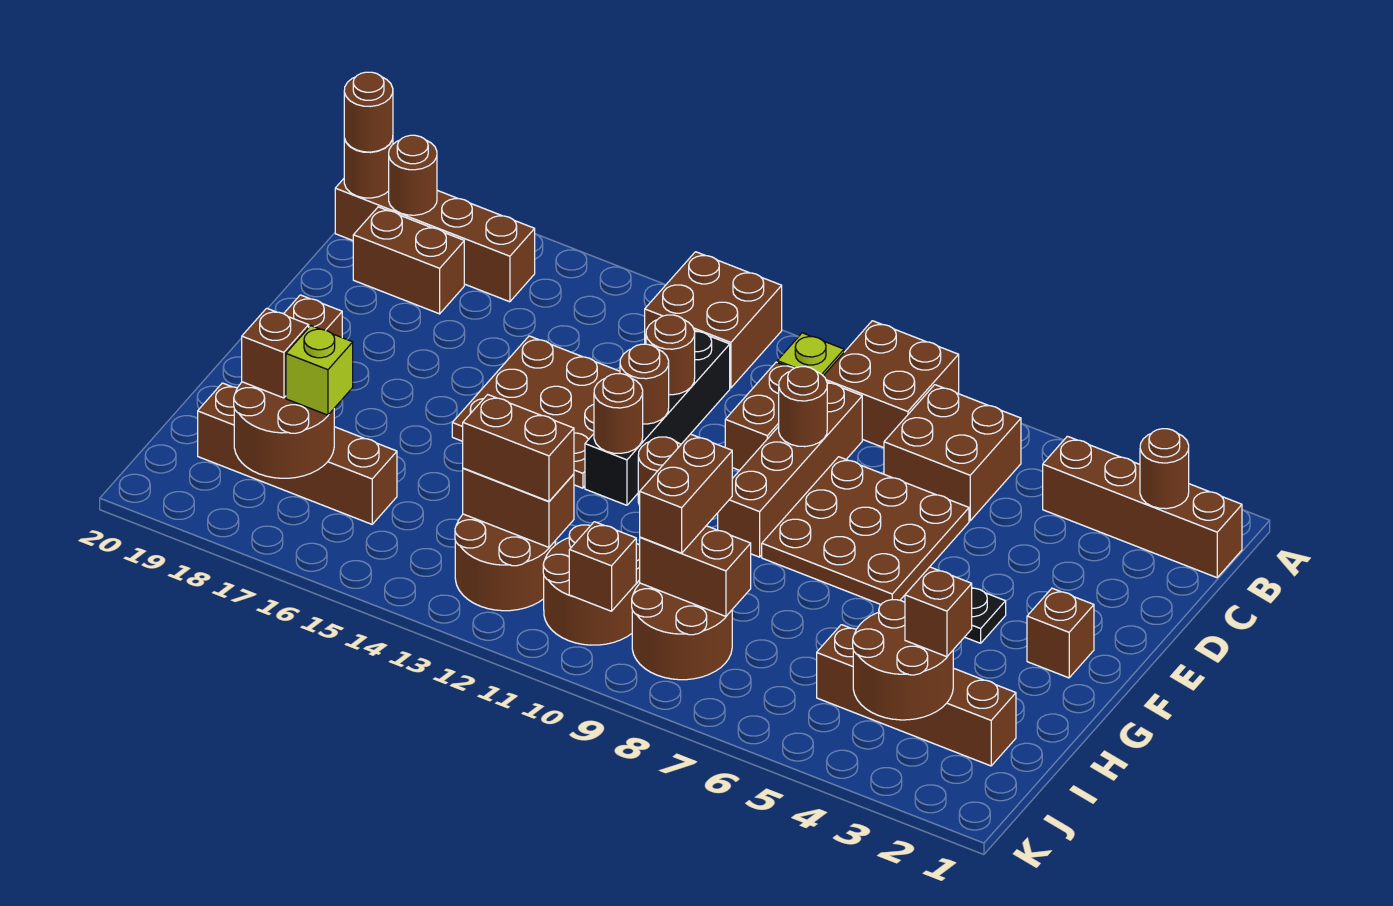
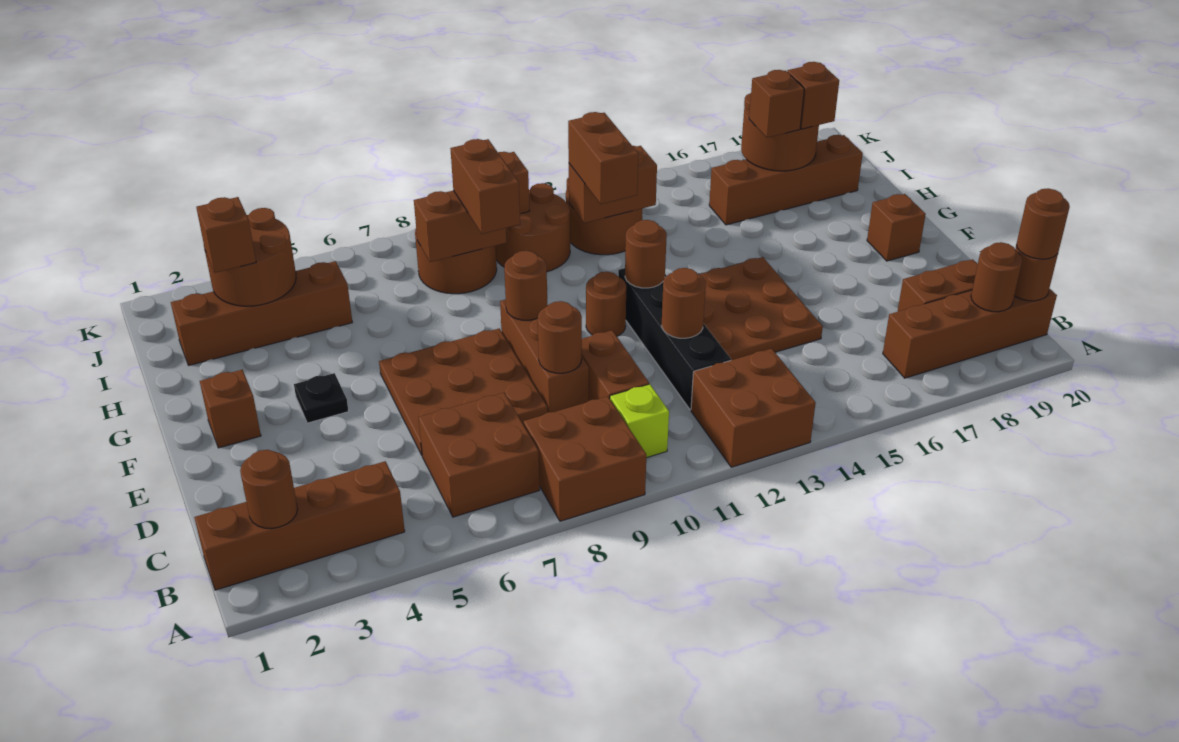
brown 1x4 brick [718,382,862,557] -> brown 1x3 brick [500,300,589,413]
brown 1x1 round brick [620,344,669,424] -> brown 1x1 round brick moved to [504,251,547,320]
brown 1x2 brick [463,395,574,501] -> brown 1x2 brick turned to [568,112,638,204]
lime 1x1 brick [286,326,353,415] -> brown 1x1 brick [749,70,804,138]

